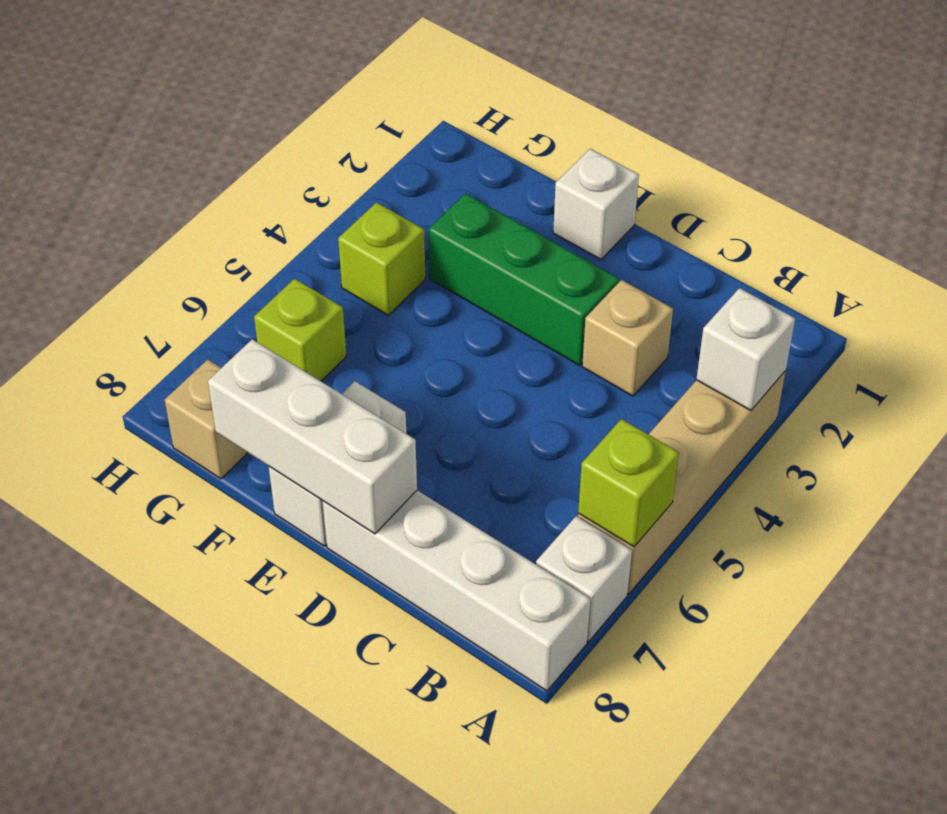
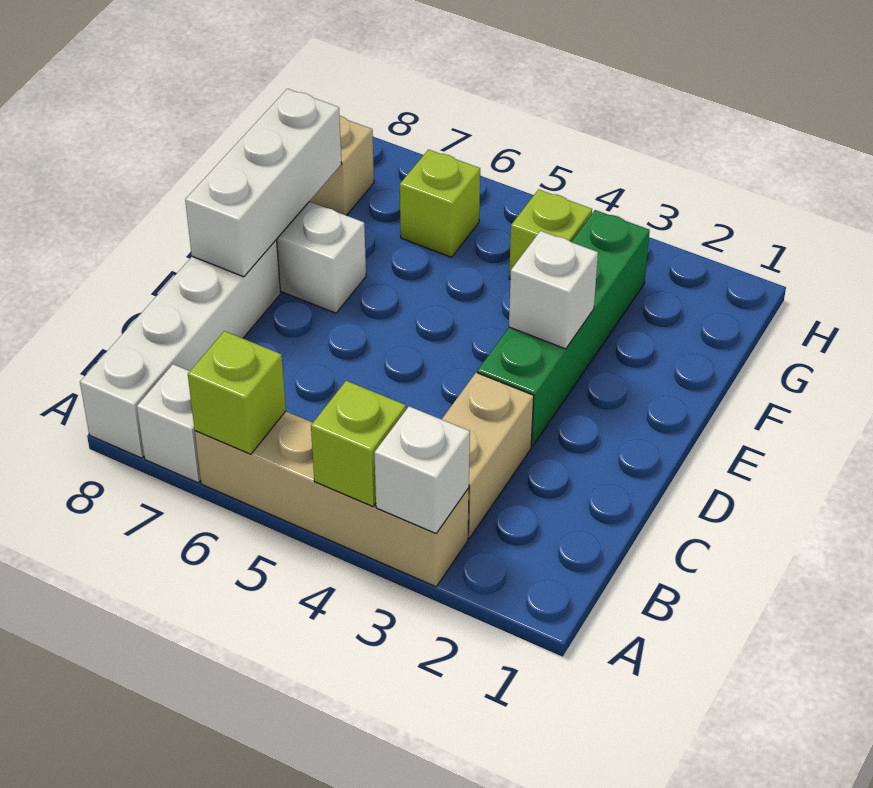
none -> lime 1x1 brick [311,381,406,506]
tan 1x1 brick [582,280,673,396] -> tan 1x2 brick [442,373,534,538]
green 1x3 brick [428,194,619,365] -> green 1x4 brick [477,210,650,447]
white 1x1 brick [553,149,639,259] -> white 1x1 brick moved to [509,231,598,349]

